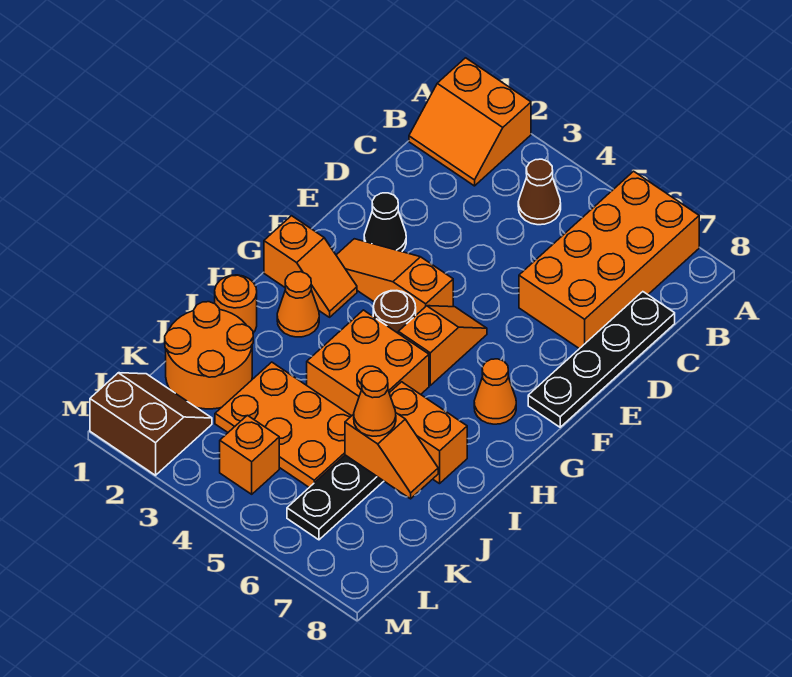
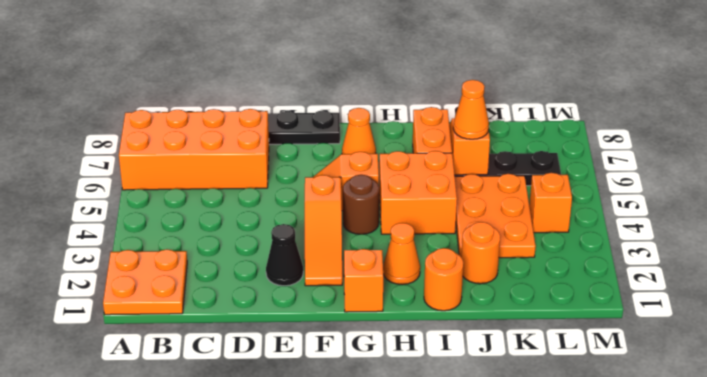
orange 2x2 slope [409,58,531,186] -> orange 2x2 plate [103,249,187,315]
brown 1x1 cone [518,159,561,225] -> none
orange 2x2 round brick [165,302,253,409] -> orange 1x1 round brick [462,222,500,284]
brown 2x2 slope [90,373,212,475] -> none

